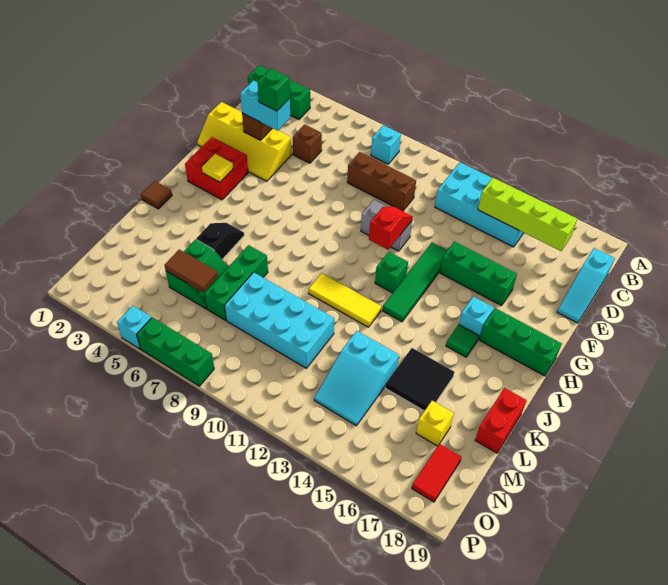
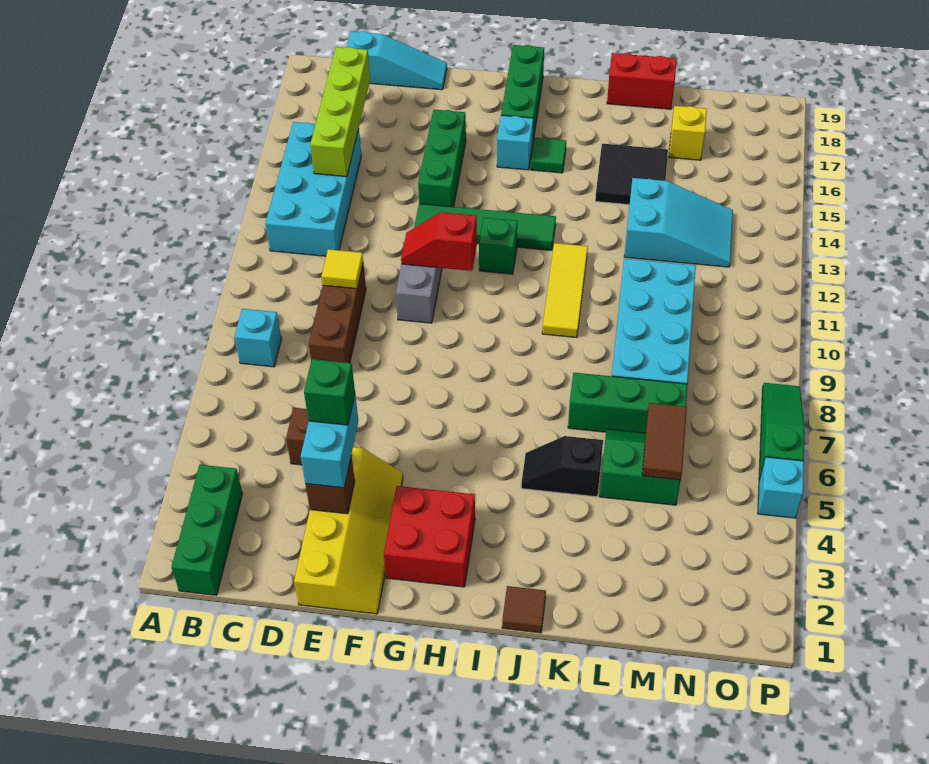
yellow 1x1 tile [202,154,233,182] -> yellow 1x1 tile moved to [321,249,363,289]
red 1x2 tile [412,444,461,502] -> none
green 1x3 brick [137,317,214,386] -> green 1x3 slope [759,383,804,480]

